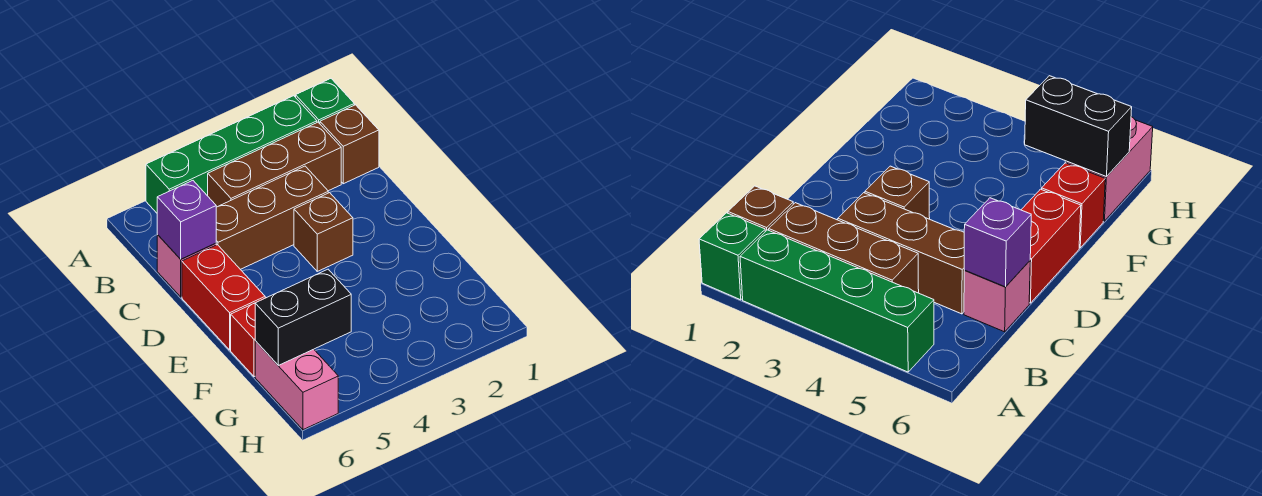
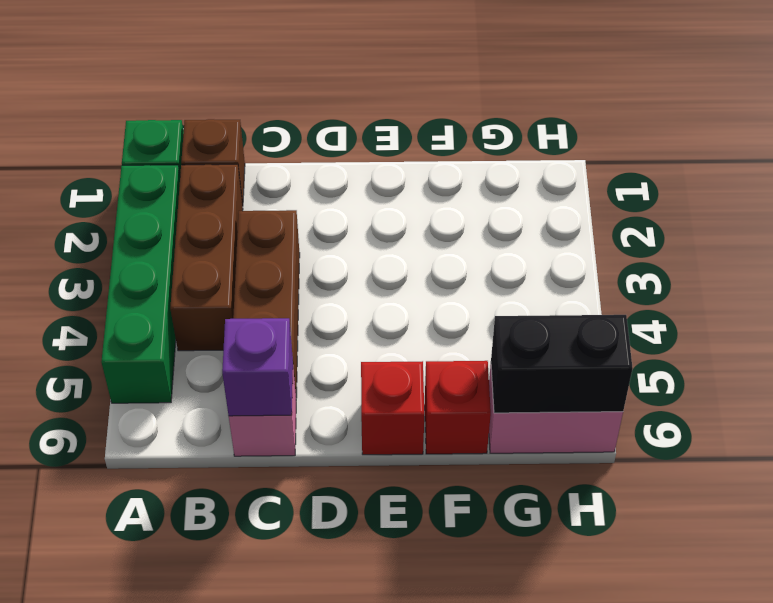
brown 1x1 brick [294,193,353,271] -> none
red 1x2 brick [182,245,265,350] -> red 1x1 brick [361,361,424,455]
black 1x2 brick [255,269,351,365] -> black 1x2 brick turned to [491,315,633,413]

